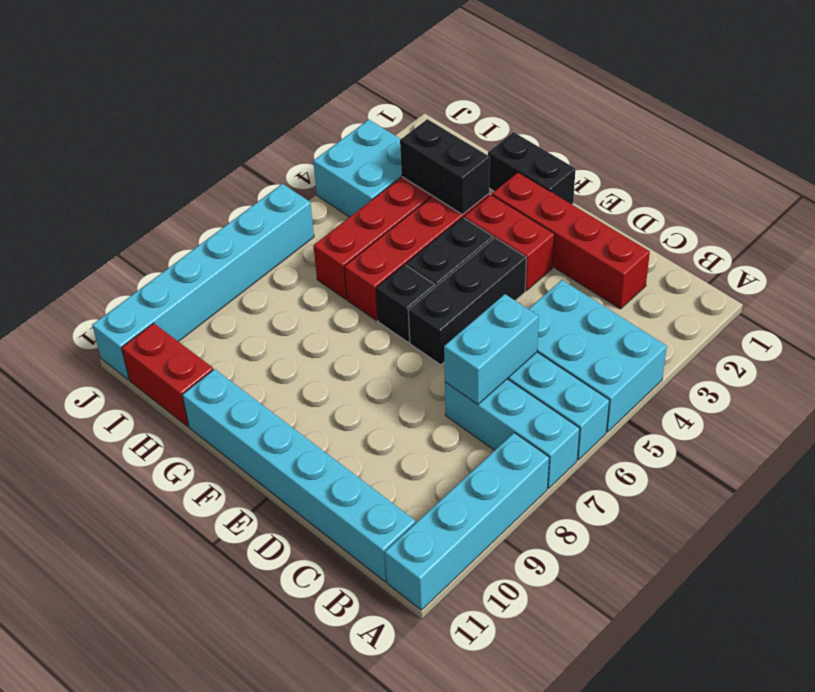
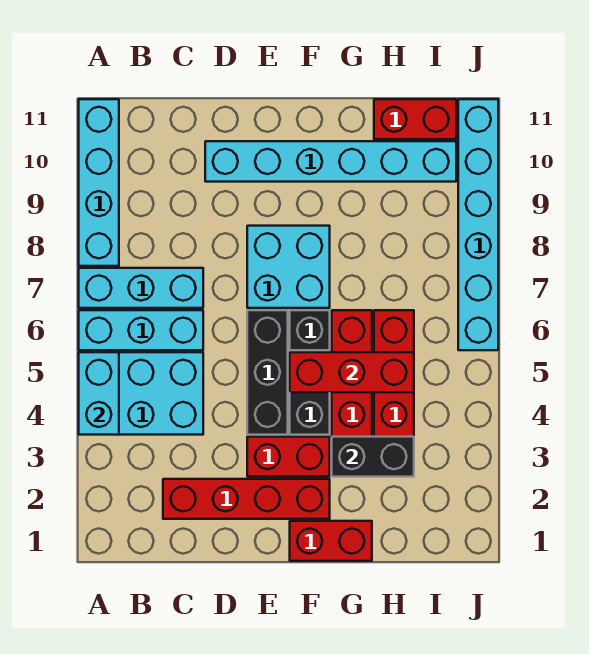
cyan 1x6 brick [182,369,416,582] -> cyan 1x6 brick moved to [205,141,456,182]
cyan 1x2 brick [444,294,539,404] -> cyan 1x2 brick moved to [79,352,119,435]
black 1x2 brick [488,132,575,204] -> red 1x2 brick [290,521,372,561]
none -> red 1x3 brick [290,352,414,392]
cyan 2x2 brick [313,120,402,217] -> cyan 2x2 brick moved to [247,226,330,308]

